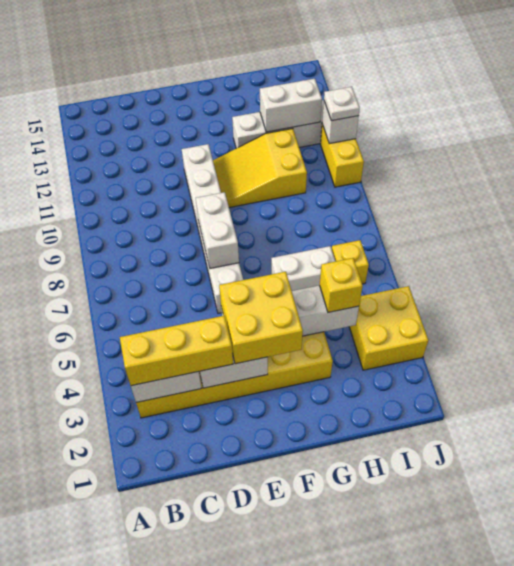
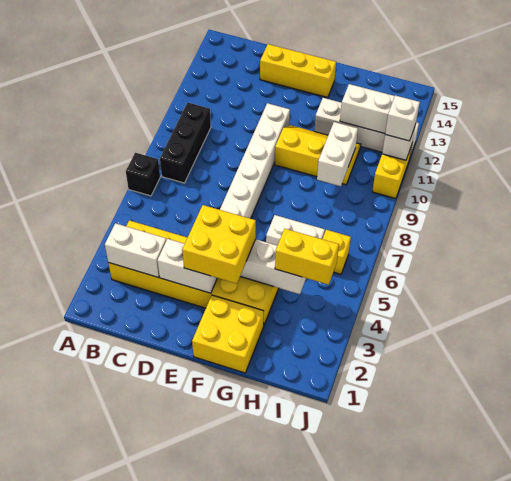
none -> black 1x1 brick [126,153,160,196]
yellow 1x3 brick [120,316,233,386] -> yellow 1x3 brick moved to [260,44,336,98]
none -> black 1x3 brick [160,102,211,183]
white 1x2 brick [196,192,239,268] -> white 1x2 brick moved to [317,122,358,186]
yellow 2x3 slope [213,129,307,208] -> yellow 2x3 slope turned to [275,125,361,185]
yellow 1x1 brick [320,258,363,312] -> yellow 1x2 brick [275,229,339,285]
yellow 2x2 brick [349,286,428,370] -> yellow 2x2 brick moved to [192,295,264,373]
white 1x1 plate [324,87,360,121] -> white 1x1 brick [385,95,420,141]

